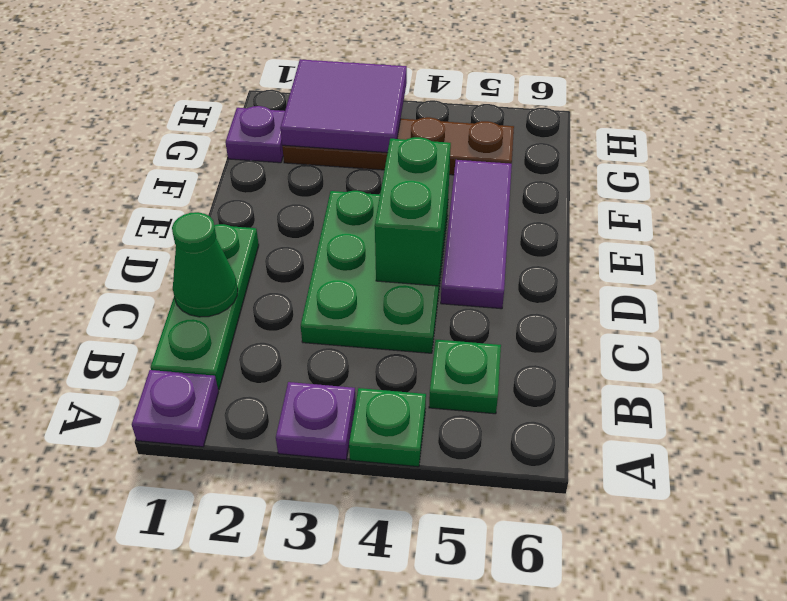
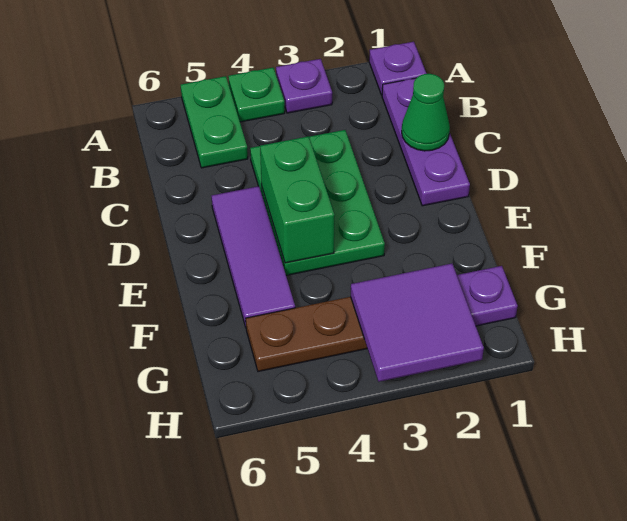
green 1x3 plate [151,224,259,389] -> purple 1x3 plate [382,78,470,206]
green 1x1 plate [429,340,501,414] -> green 1x2 plate [181,76,248,168]

